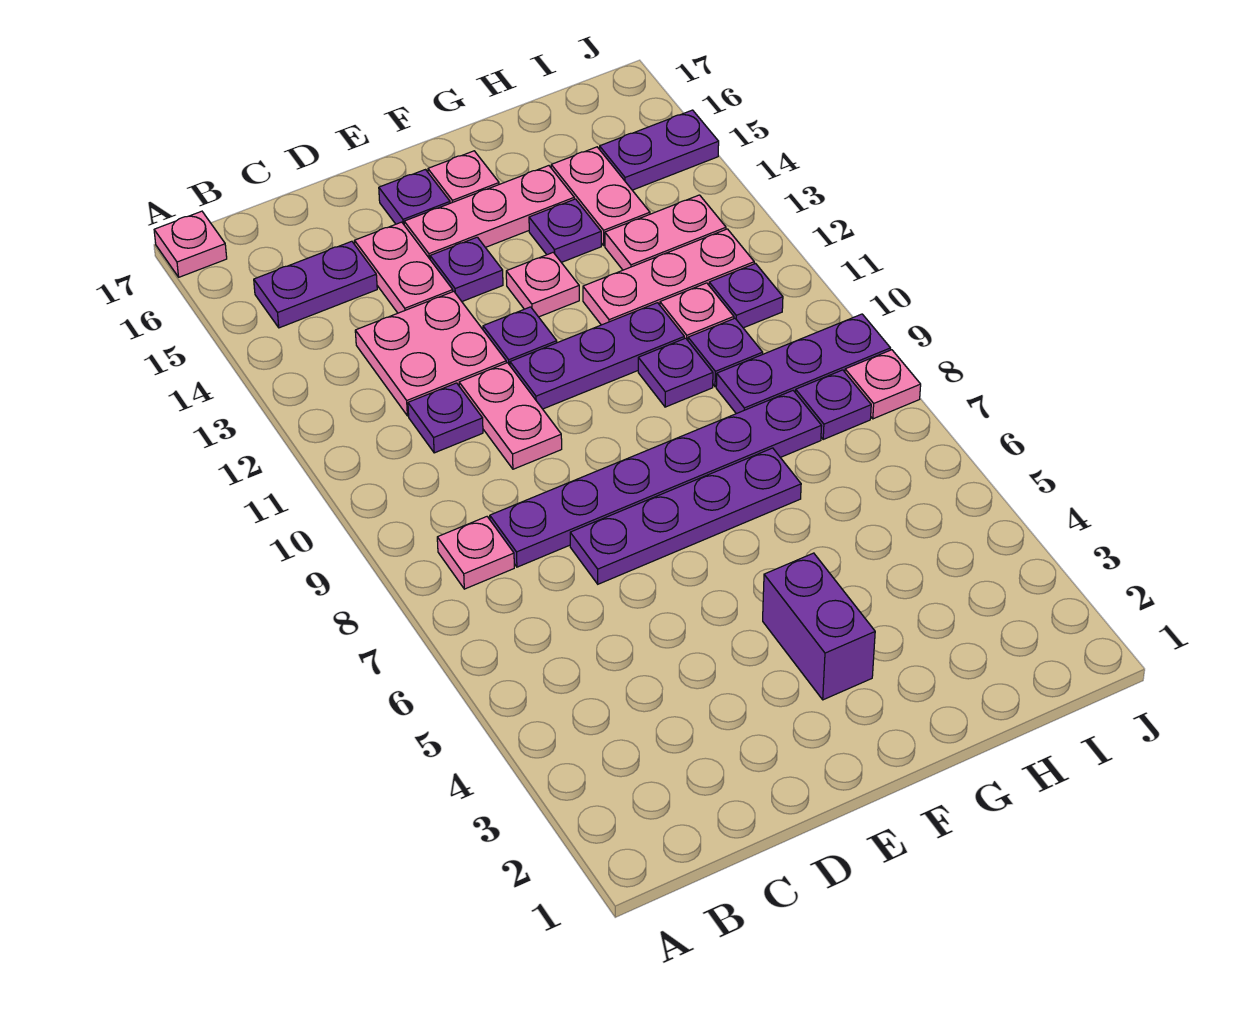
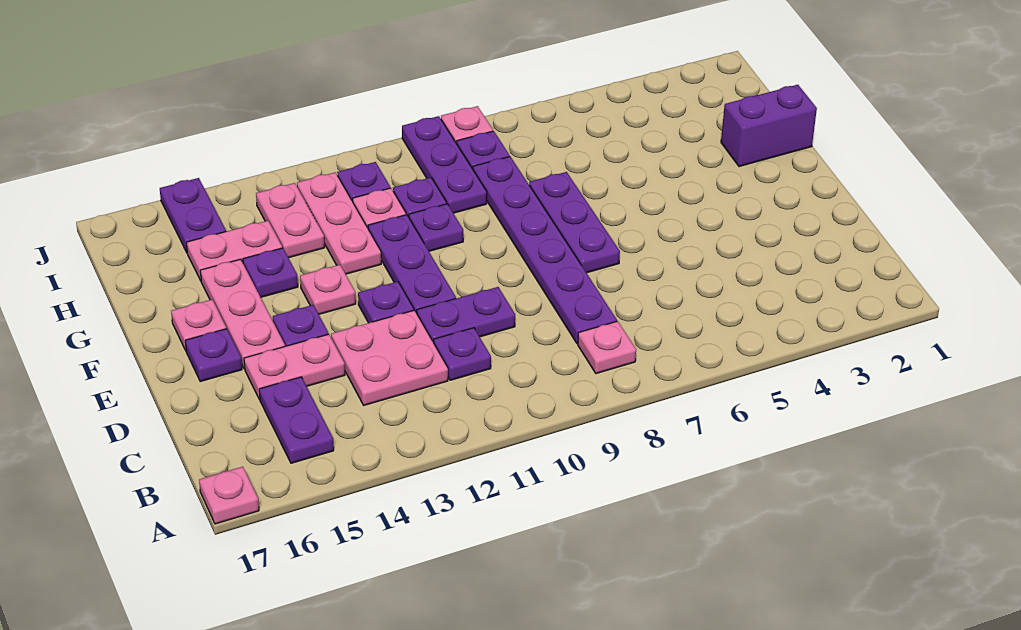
purple 1x4 plate [570,448,801,584] -> purple 1x3 plate [529,172,620,273]
pink 1x2 plate [459,363,562,469] -> purple 1x2 plate [417,287,515,343]
purple 1x2 brick [763,553,875,700] -> purple 1x2 brick moved to [721,85,817,167]

